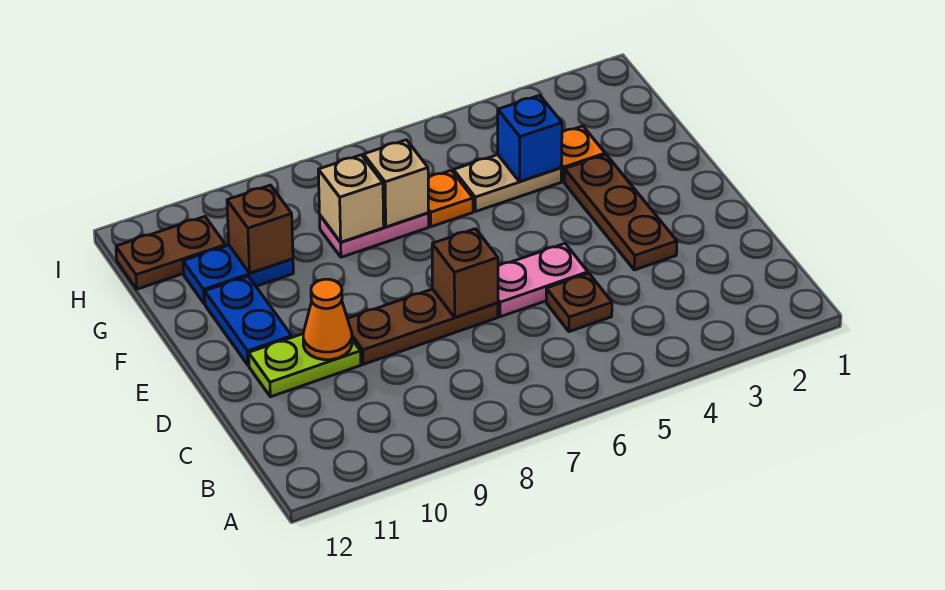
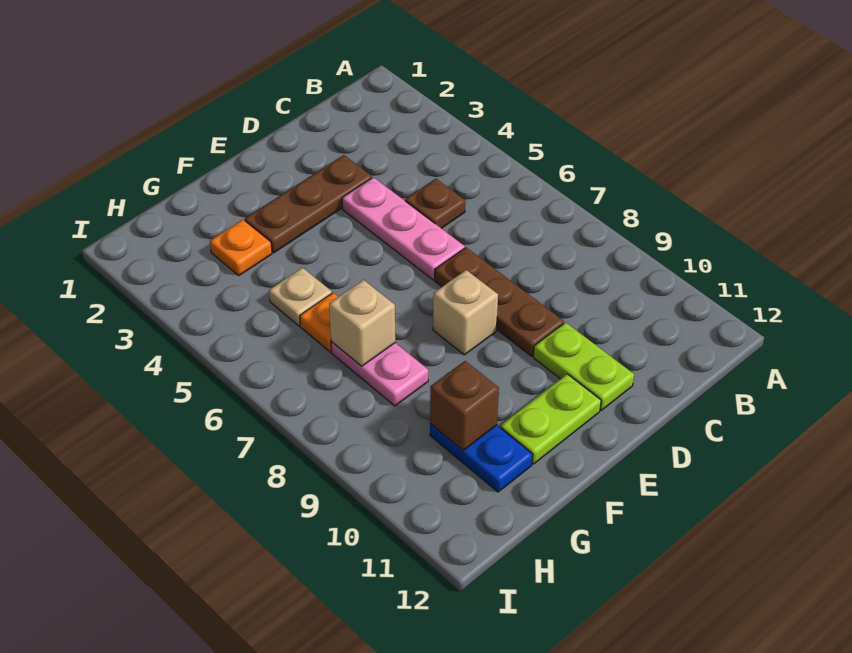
pink 1x2 plate [498,244,588,317] -> pink 1x3 plate [342,177,465,280]
brown 1x1 brick [432,229,498,317] -> none
orange 1x1 cone [303,279,352,360] -> none
blue 1x2 plate [205,276,292,365] -> lime 1x2 plate [500,374,601,464]
tan 1x2 plate [454,155,561,212] -> tan 1x1 plate [269,268,332,326]
blue 1x1 brick [498,95,562,181] -> none
tan 1x1 brick [318,155,384,242] -> tan 1x1 brick moved to [433,270,498,355]
brown 1x2 plate [116,217,226,289] -> none

